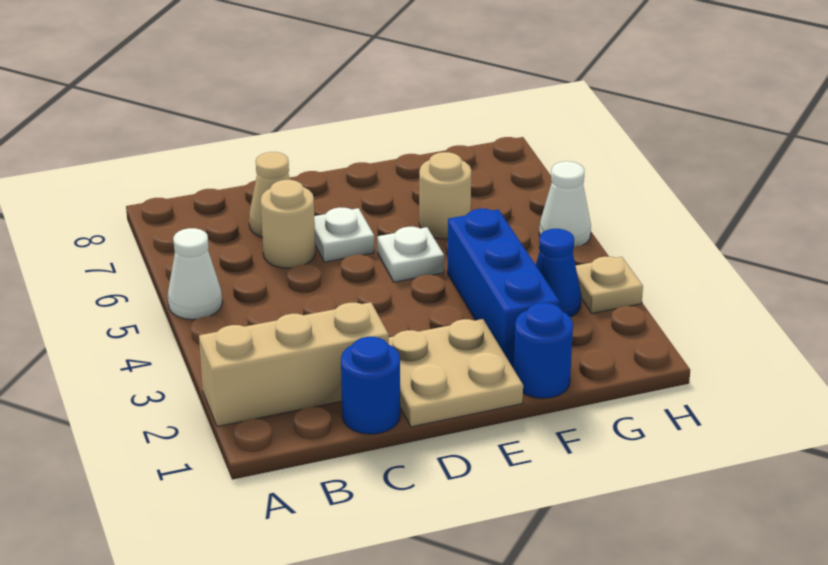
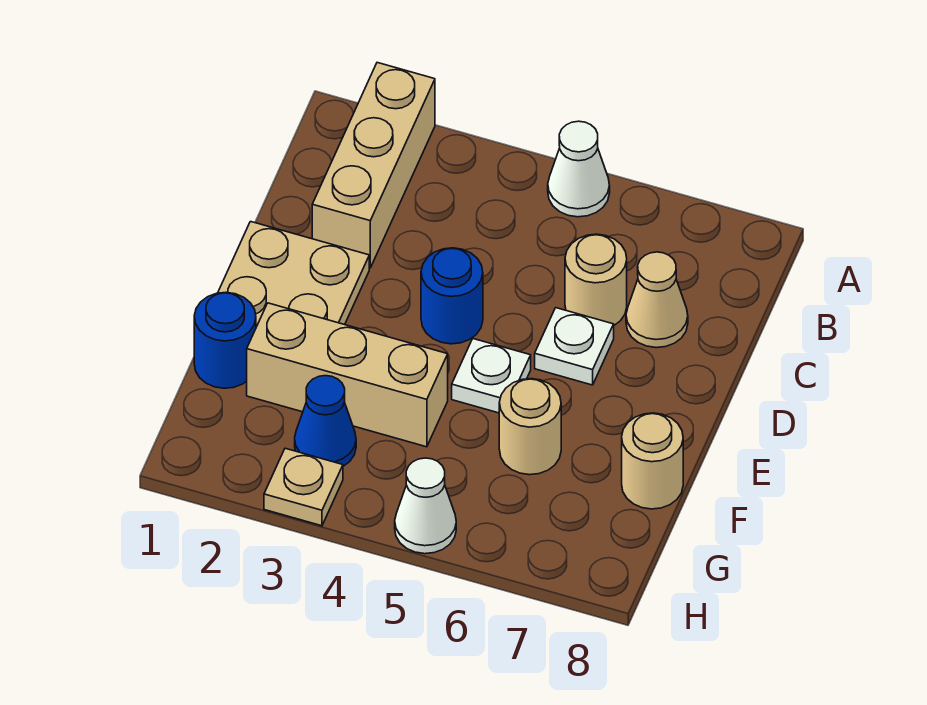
blue 1x1 round brick [341,337,400,434] -> blue 1x1 round brick moved to [421,248,483,344]
blue 1x3 brick [447,209,559,367] -> tan 1x3 brick [247,303,448,447]
none -> tan 1x1 round brick [622,413,683,509]

